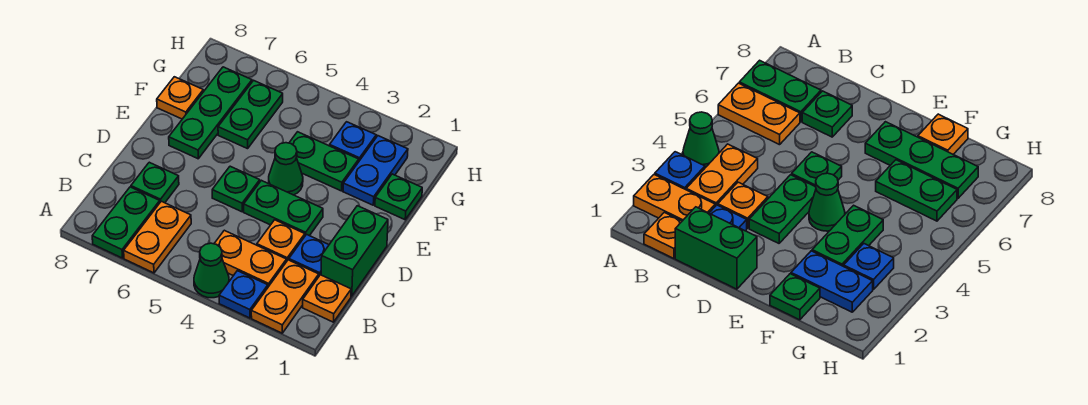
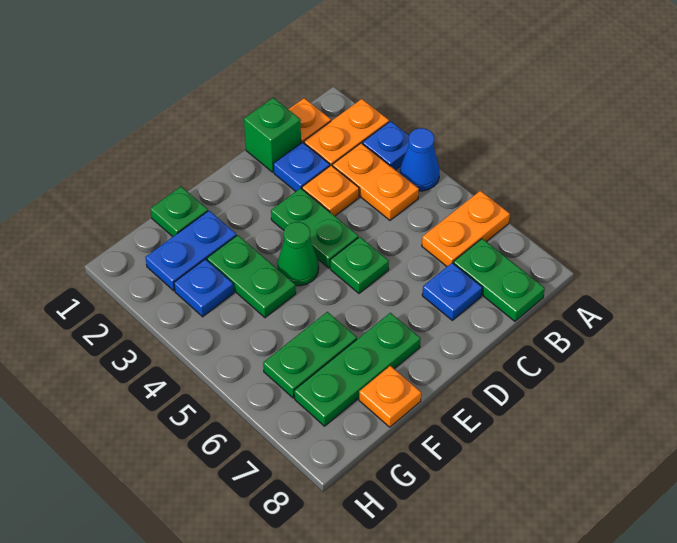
green 1x1 cone [194,243,229,298] -> blue 1x1 cone [400,128,439,191]
green 1x2 plate [92,187,160,258] -> green 1x2 plate turned to [453,239,545,321]
green 1x2 brick [321,206,388,296] -> green 1x1 brick [244,98,301,172]
green 1x1 plate [131,162,179,203] -> blue 1x1 plate [422,263,482,320]

